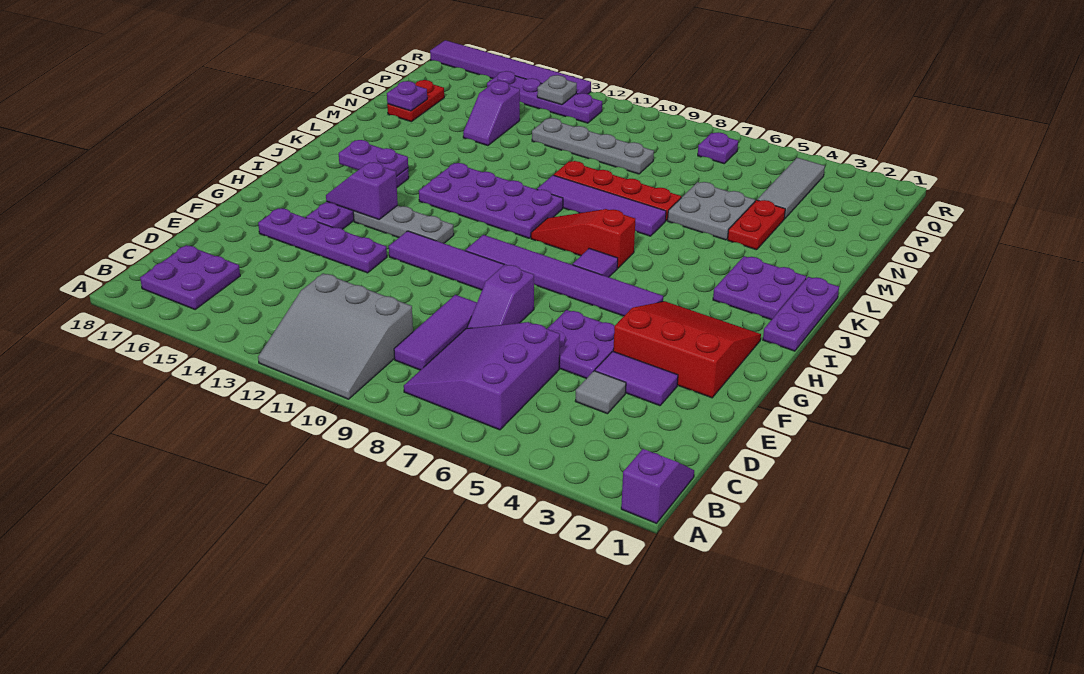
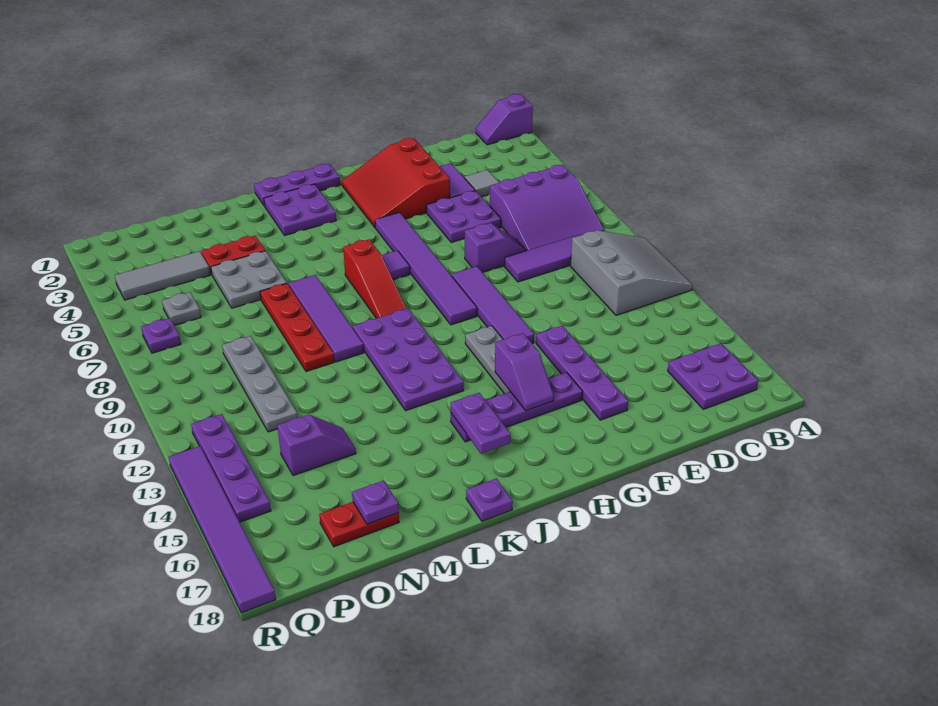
none -> purple 1x1 plate [466,478,513,521]
grey 1x1 plate [537,75,577,105] -> grey 1x1 plate moved to [162,292,201,326]

